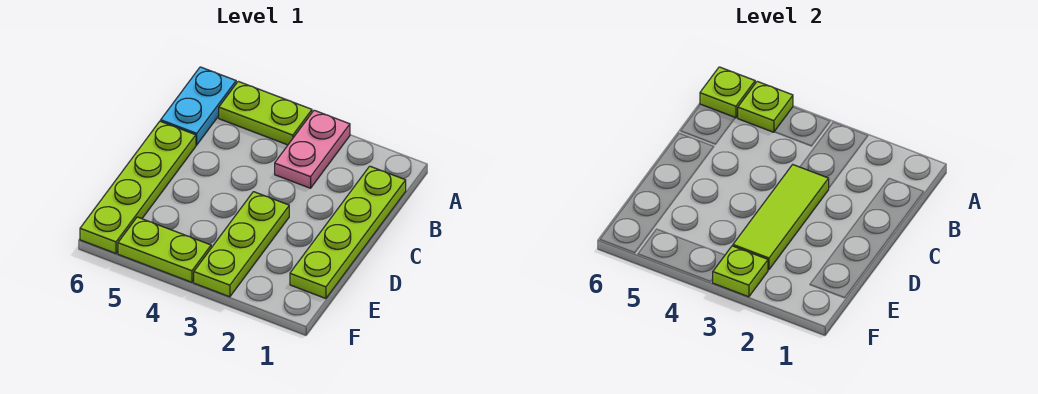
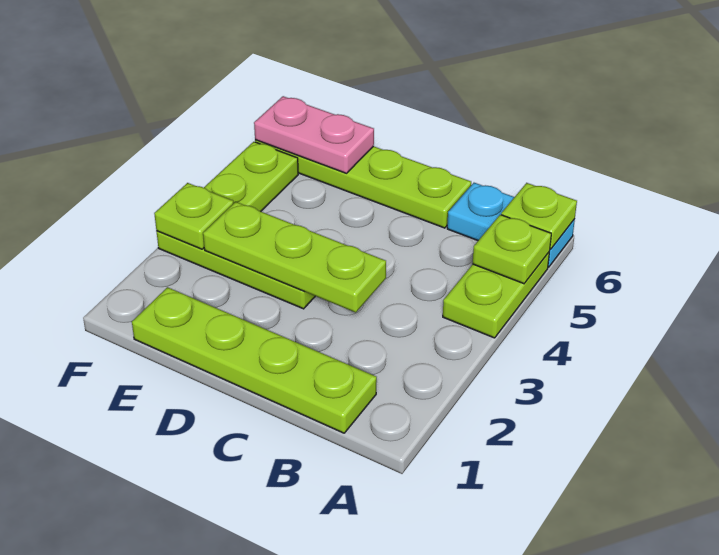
pink 1x2 plate [275,110,350,188] -> pink 1x2 plate moved to [254,96,374,173]
lime 1x3 tile [733,165,829,270] -> lime 1x3 plate [203,202,386,313]

